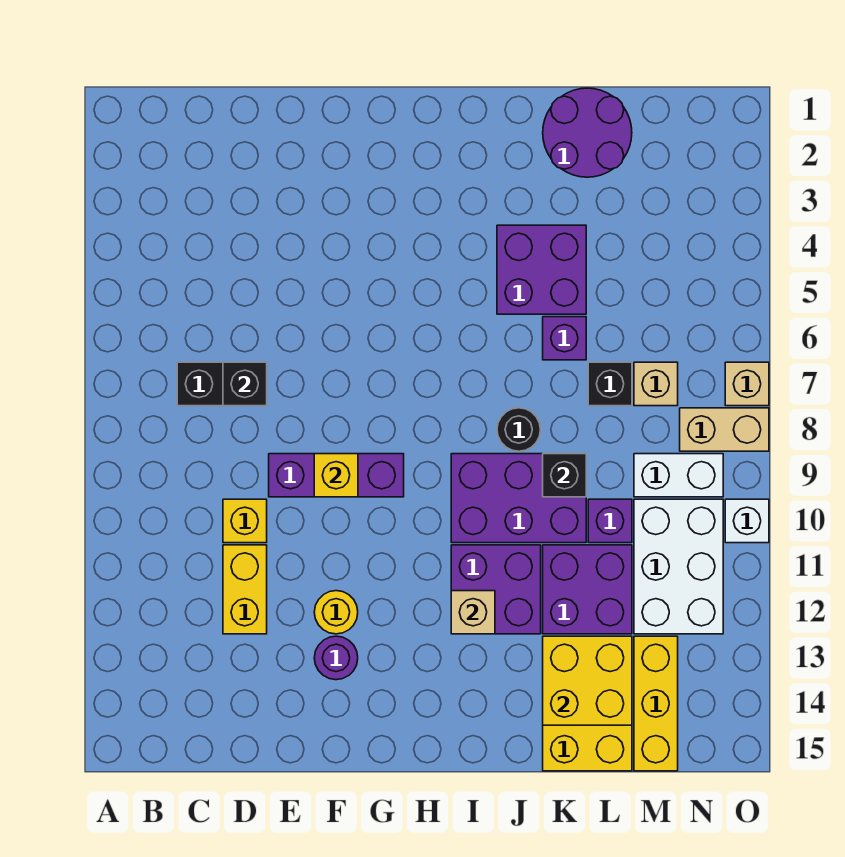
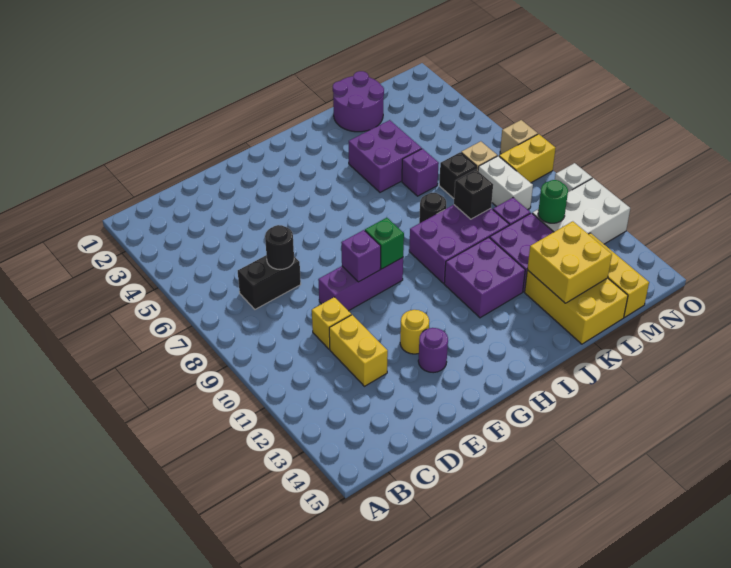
black 1x1 brick [223,362,267,406] -> black 1x1 round brick [265,225,294,270]
yellow 1x1 brick [314,454,358,497] -> purple 1x1 brick [341,230,381,282]
none -> green 1x1 brick [365,218,404,269]
tan 1x1 brick [451,591,495,634] -> none
white 1x2 brick [634,454,723,497] -> white 1x2 brick turned to [478,156,533,210]
white 2x3 brick [634,499,723,634] -> white 2x3 brick turned to [532,178,630,244]
none -> green 1x1 round brick [538,180,568,223]
tan 1x2 brick [680,408,769,451] -> yellow 1x2 brick [499,134,556,183]

